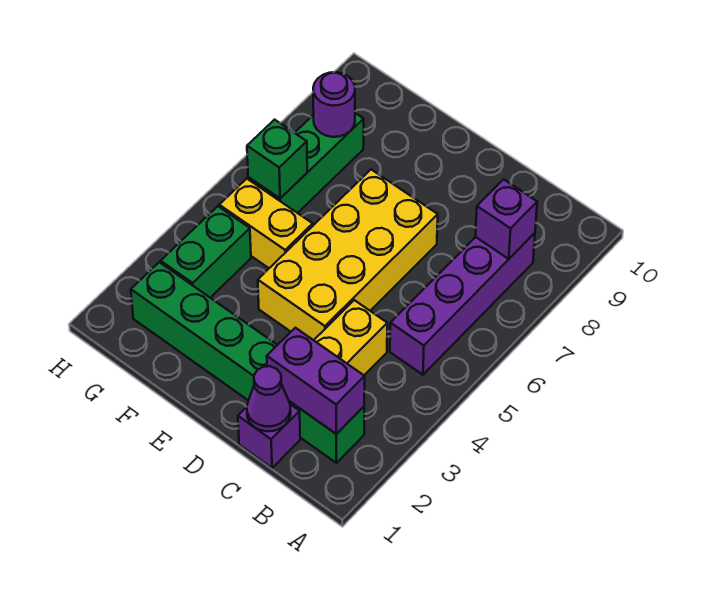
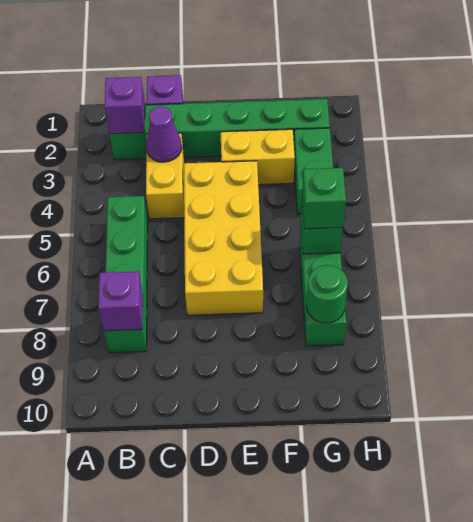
purple 1x2 brick [267,328,365,434] -> purple 1x1 brick [105,77,145,134]
purple 1x4 brick [390,233,535,375] -> green 1x4 brick [104,196,148,353]
purple 1x1 cone [247,366,291,431] -> purple 1x1 cone moved to [146,106,182,162]
yellow 1x2 brick [219,179,313,268] -> yellow 1x2 brick moved to [221,129,295,185]
none -> green 1x1 brick [302,168,346,229]
purple 1x1 round brick [313,72,355,137] -> green 1x1 round brick [306,265,348,323]

